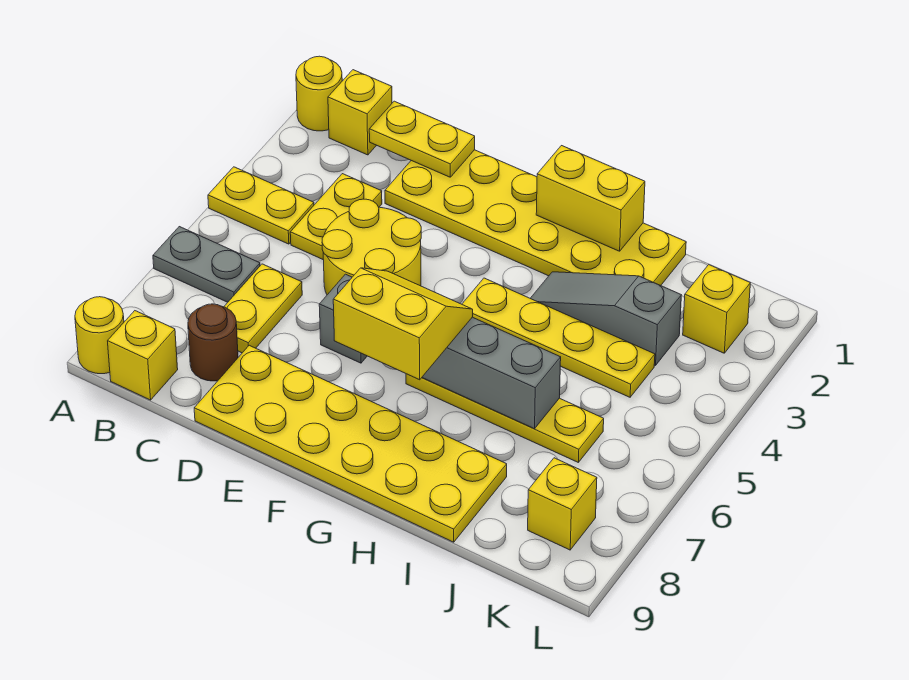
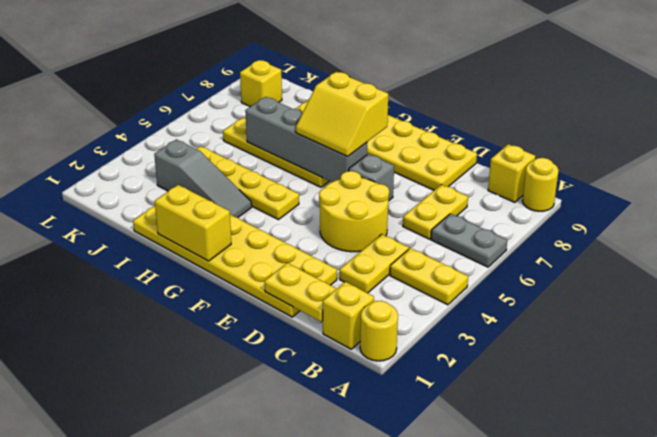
brown 1x1 round brick [188,304,238,381] -> none
yellow 1x1 brick [683,265,750,353] -> none

